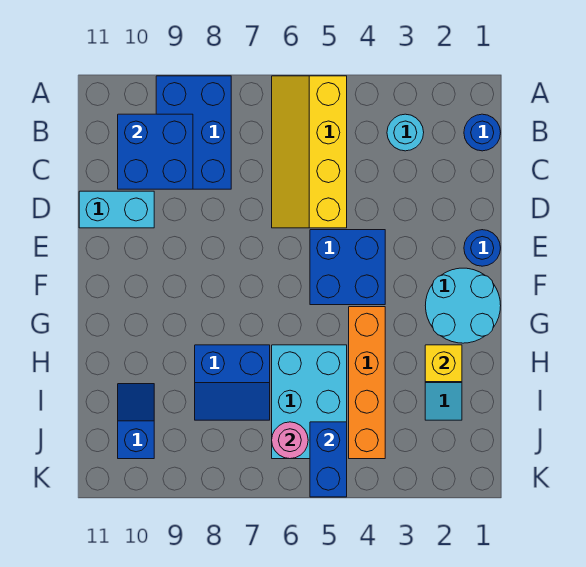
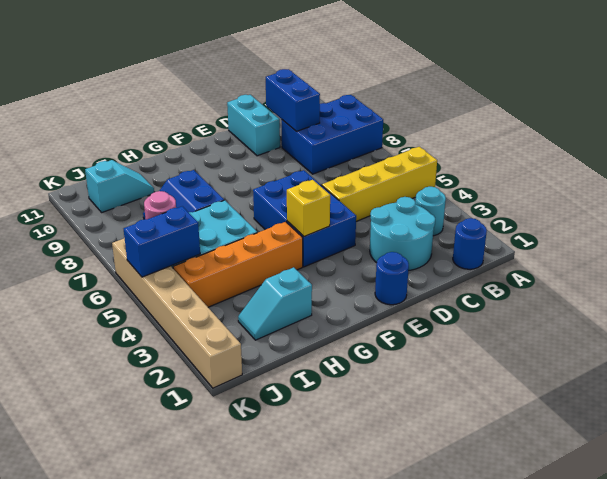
blue 2x2 brick [118,114,193,189] -> blue 1x2 brick [266,69,320,131]
blue 2x2 brick [310,230,385,305] -> blue 2x3 brick [253,170,356,267]
cyan 2x2 round brick [425,268,501,343] -> cyan 2x2 round brick moved to [370,197,435,271]
yellow 1x1 brick [425,345,462,382] -> yellow 1x1 brick moved to [287,180,330,237]
blue 1x2 slope [118,384,154,459] -> cyan 1x2 slope [85,160,154,212]
none -> tan 1x6 brick [112,238,242,388]

